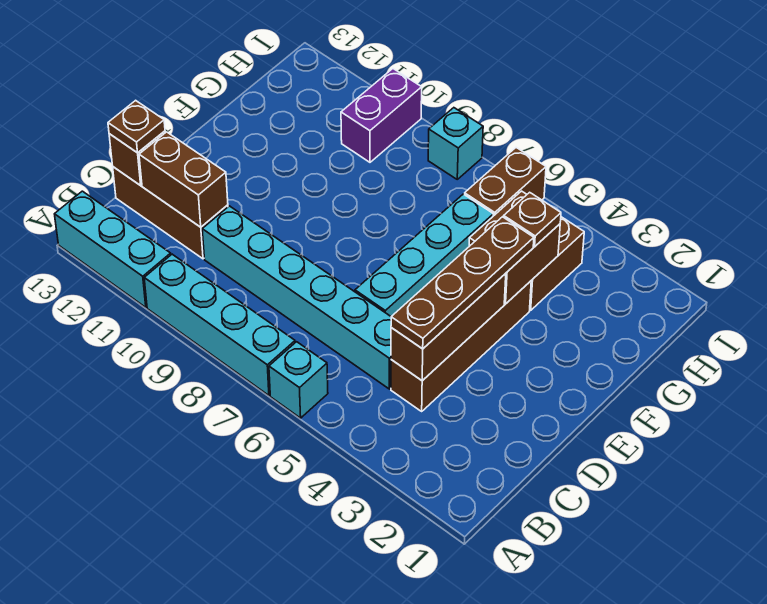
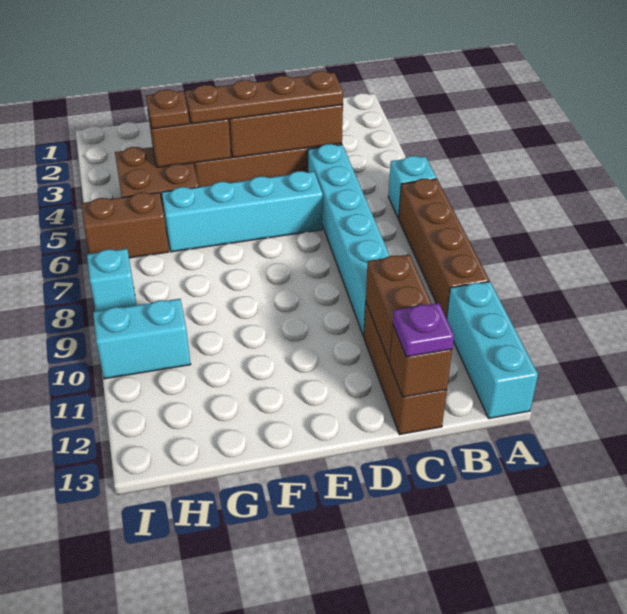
cyan 1x4 brick [144,254,295,395] -> brown 1x4 brick [399,179,489,318]
brown 1x1 plate [108,100,165,153] -> purple 1x1 plate [393,303,454,357]
purple 1x2 brick [341,69,422,162] -> cyan 1x2 brick [93,299,191,379]

